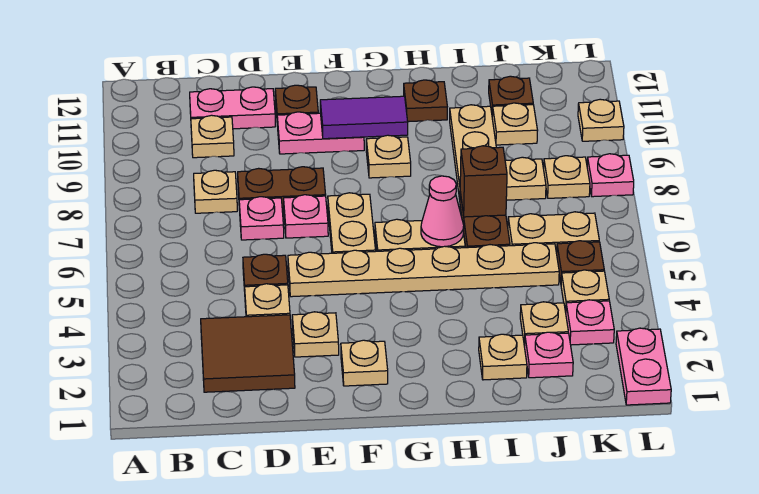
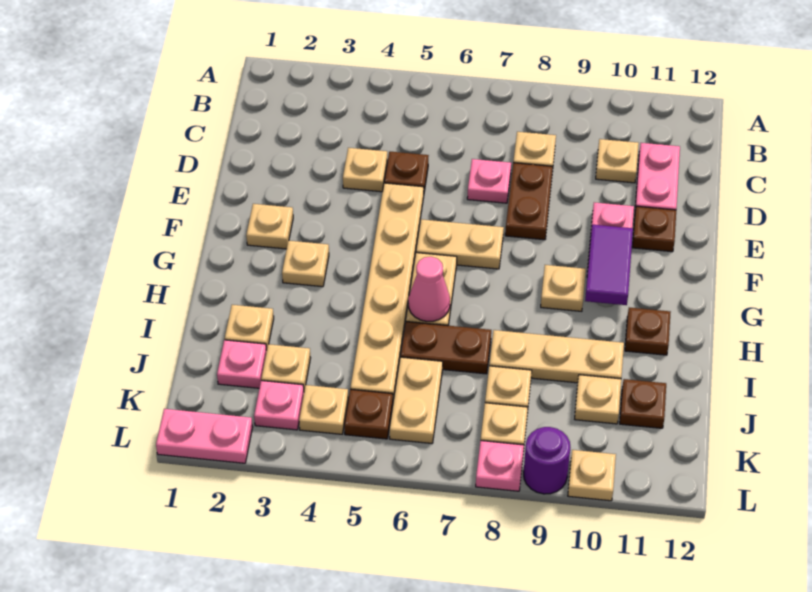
brown 2x2 tile [201,315,295,392] -> none
tan 1x1 plate [292,312,339,357] -> tan 1x1 plate moved to [282,241,329,287]
pink 1x1 plate [284,195,328,238] -> none
brown 1x1 brick [460,146,507,217] -> none
none -> purple 1x1 round brick [524,427,570,494]

